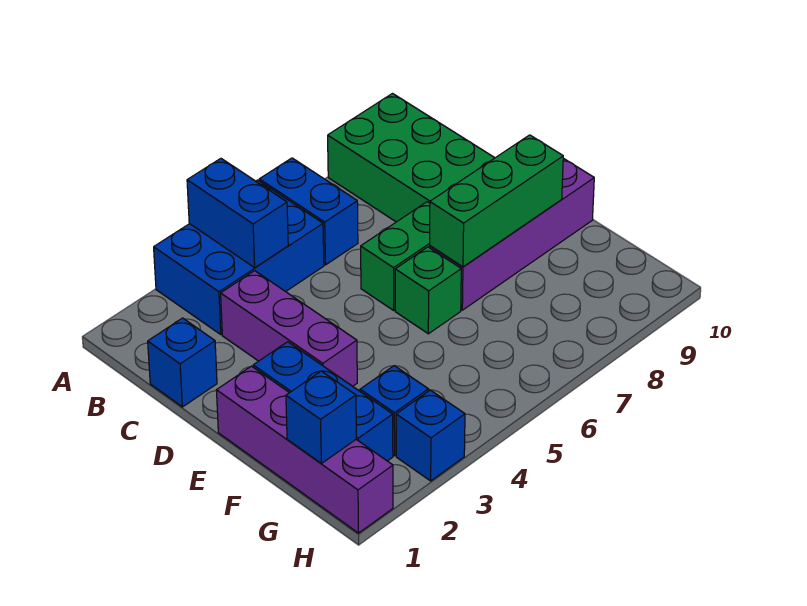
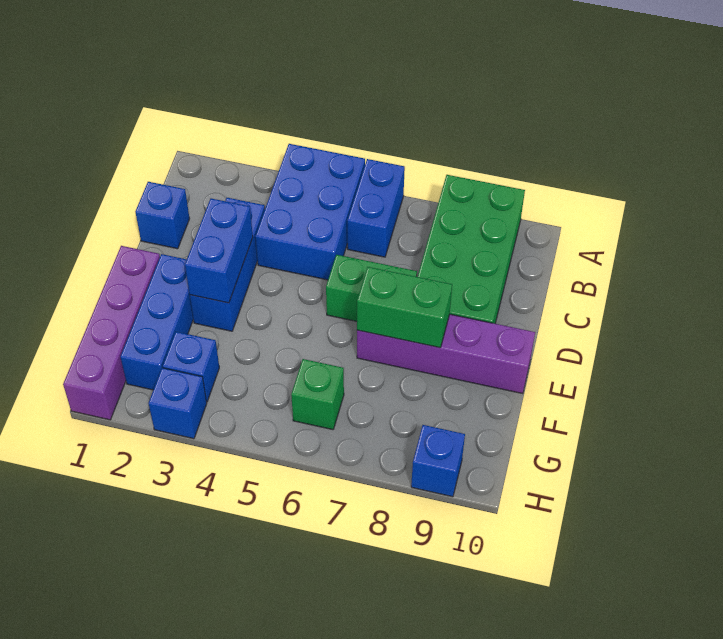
blue 2x3 brick [154,180,324,334] -> blue 2x3 brick turned to [255,144,365,280]
blue 1x2 brick [187,159,288,268] -> blue 1x2 brick moved to [185,198,253,303]
purple 1x3 brick [221,271,357,386] -> blue 1x3 brick [190,198,265,331]
green 1x1 brick [395,247,461,334] -> green 1x1 brick moved to [291,359,344,430]
green 1x3 brick [430,135,563,267] -> green 1x2 brick [357,267,452,348]
blue 1x1 brick [286,371,356,463] -> blue 1x1 brick moved to [411,425,465,497]

